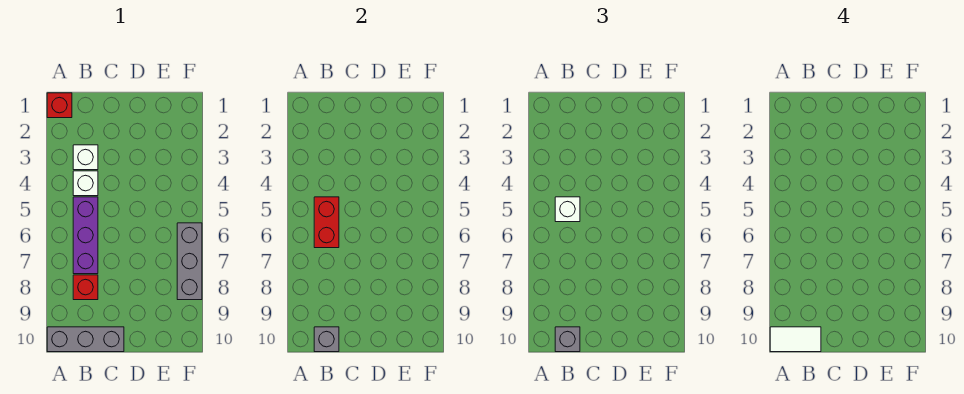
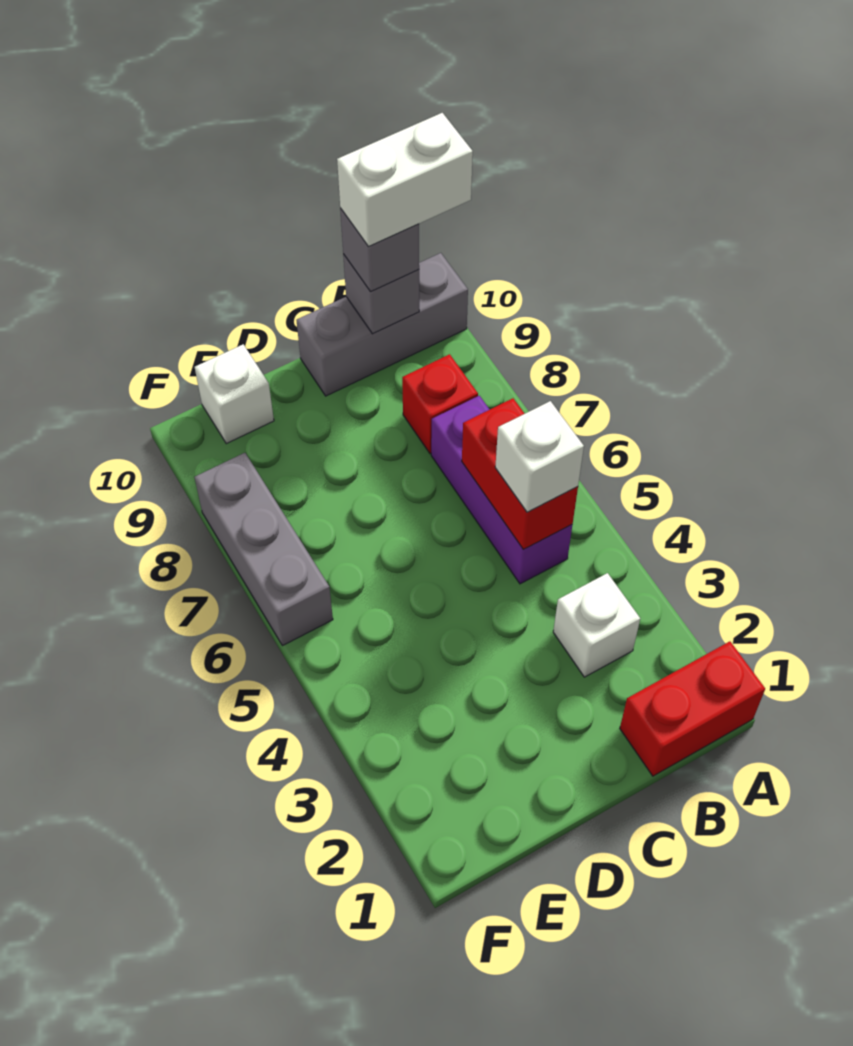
red 1x1 brick [47,93,72,118] -> red 1x2 brick [620,641,765,776]
white 1x2 tile [770,327,821,352] -> white 1x2 brick [337,113,473,247]
white 1x1 brick [73,171,98,196] -> white 1x1 brick moved to [195,344,274,444]

